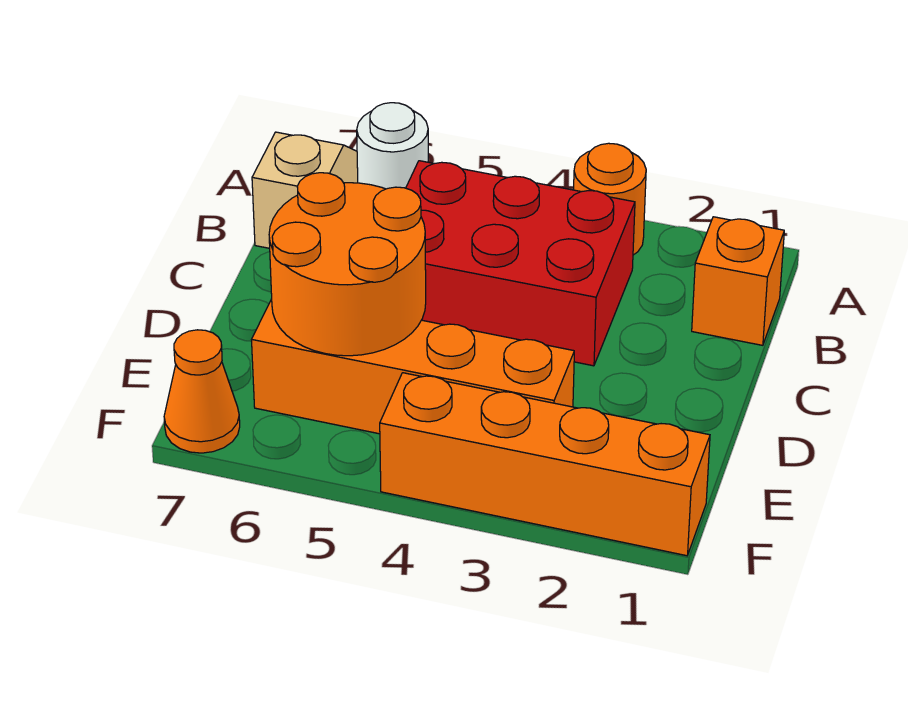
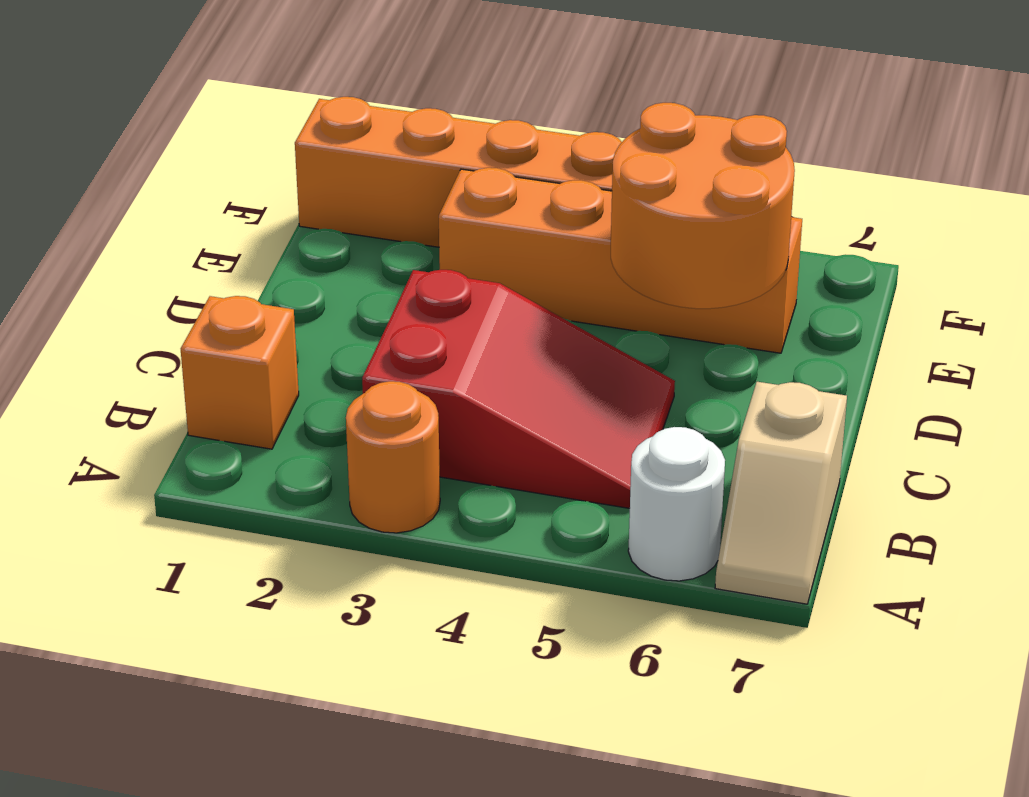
red 2x3 brick [406,161,635,366] -> red 2x3 slope [362,270,675,508]
orange 1x1 cone [164,330,240,453] -> none

